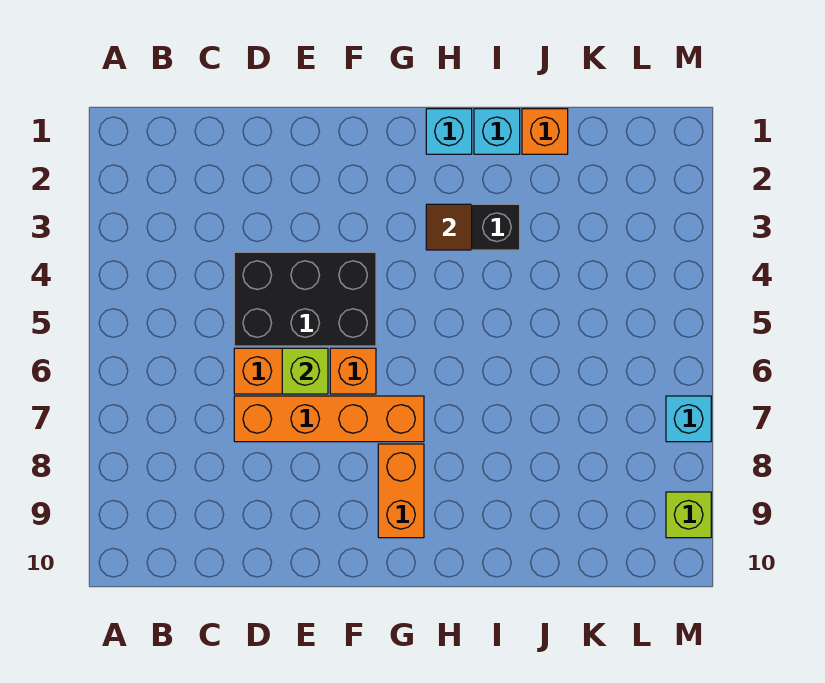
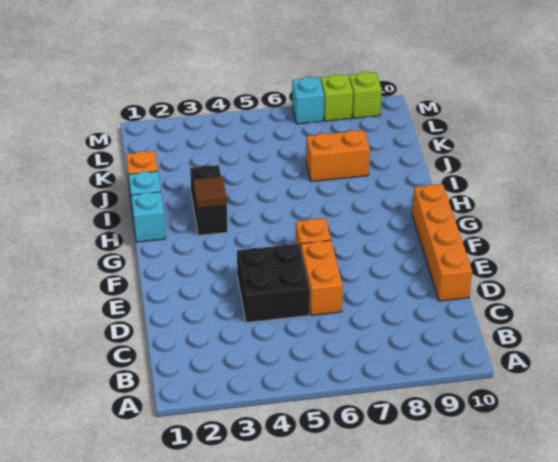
black 2x3 brick [234,252,376,346] -> black 2x2 brick [237,244,310,323]
orange 1x4 brick [234,396,424,442] -> orange 1x4 brick moved to [412,184,472,301]
lime 1x1 brick [282,348,328,394] -> lime 1x1 brick moved to [321,74,353,121]
orange 1x2 brick [378,444,424,538] -> orange 1x2 brick moved to [306,130,370,182]

